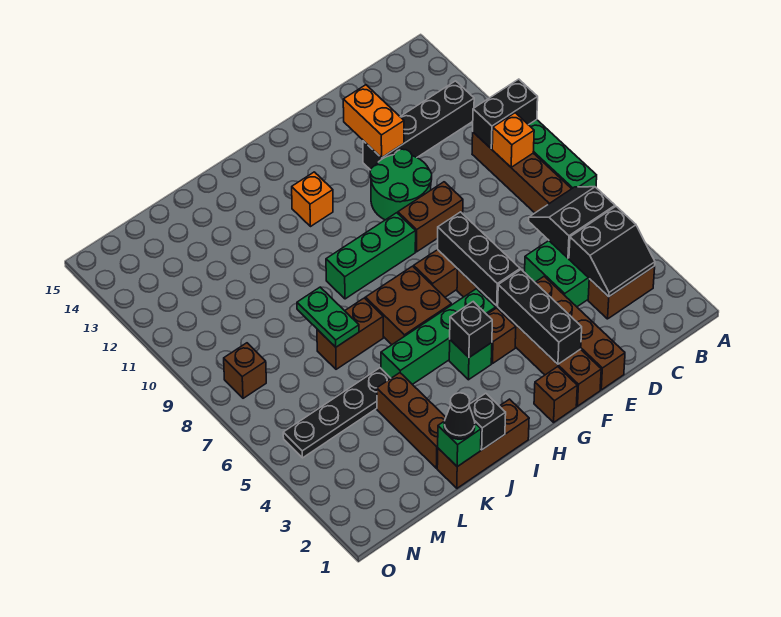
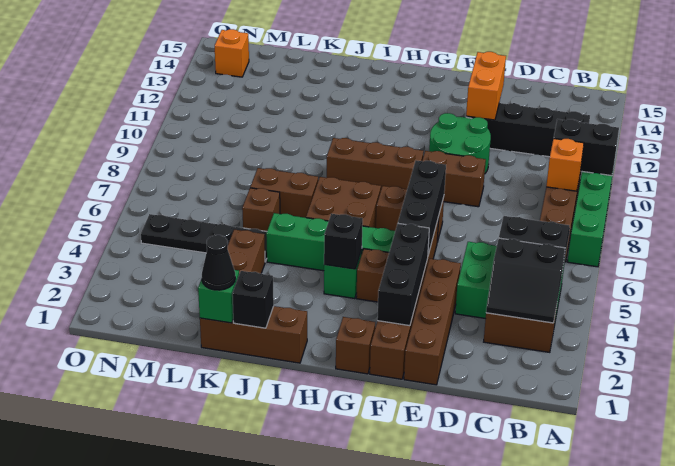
green 1x3 brick [326,213,416,299] -> brown 1x3 brick [327,138,424,189]
orange 1x1 brick [292,172,333,226] -> orange 1x1 brick moved to [215,29,249,77]
green 1x2 plate [297,287,359,347] -> none
brown 1x1 brick [224,343,266,398] -> brown 1x1 brick moved to [242,188,280,231]

